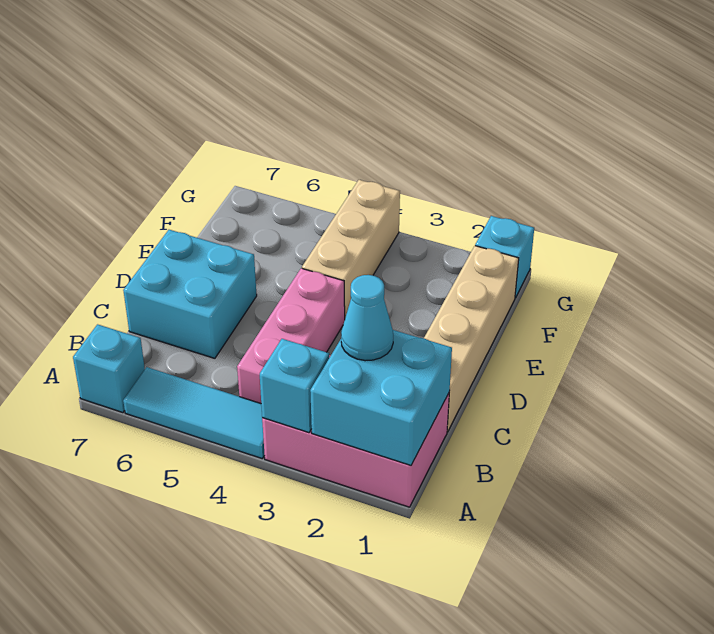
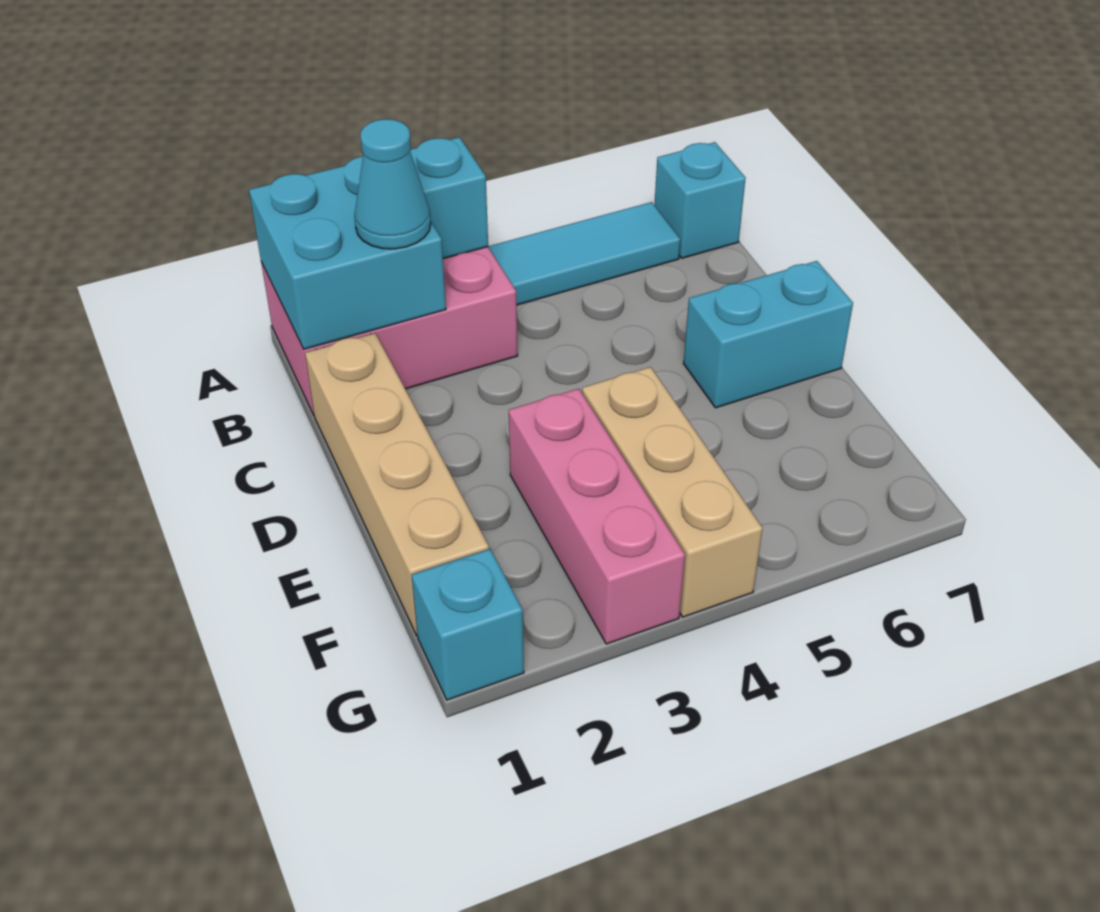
pink 1x3 brick [237,268,345,403] -> pink 1x3 brick moved to [509,389,685,644]
cyan 2x2 brick [123,230,257,358] -> cyan 1x2 brick [684,261,853,408]

